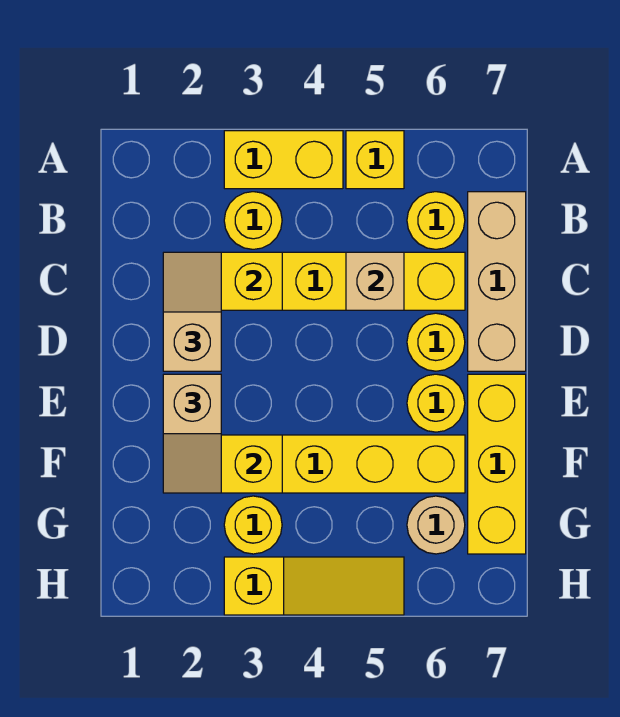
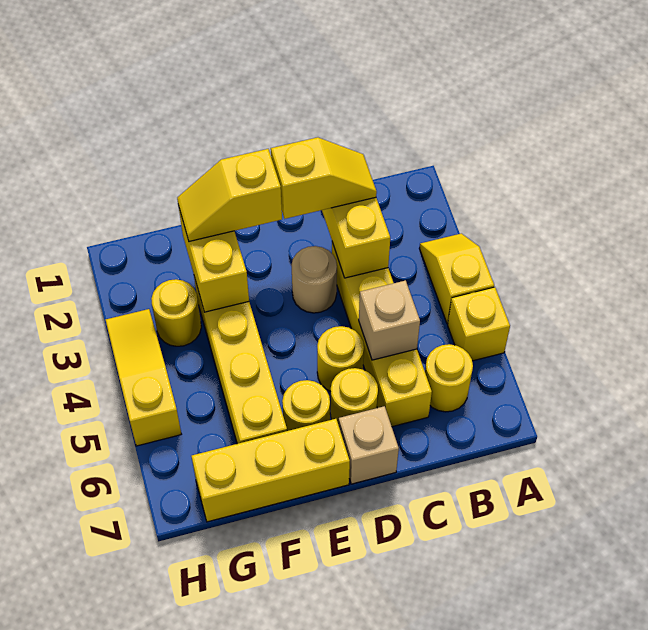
yellow 1x2 brick [224,131,343,189] -> yellow 1x2 slope [419,233,494,324]
yellow 1x1 round brick [224,192,282,249] -> yellow 1x1 round brick moved to [317,326,364,392]
tan 1x3 brick [468,192,526,371] -> tan 1x1 brick [339,406,399,484]
tan 1x2 slope [163,252,221,371] -> yellow 1x2 slope [271,137,377,219]
tan 1x2 slope [163,374,221,493] -> yellow 1x2 slope [177,149,282,241]
tan 1x1 round brick [407,496,465,554] -> tan 1x1 round brick moved to [292,246,337,313]
yellow 1x3 slope [224,557,404,615] -> yellow 1x3 slope turned to [106,309,181,446]

